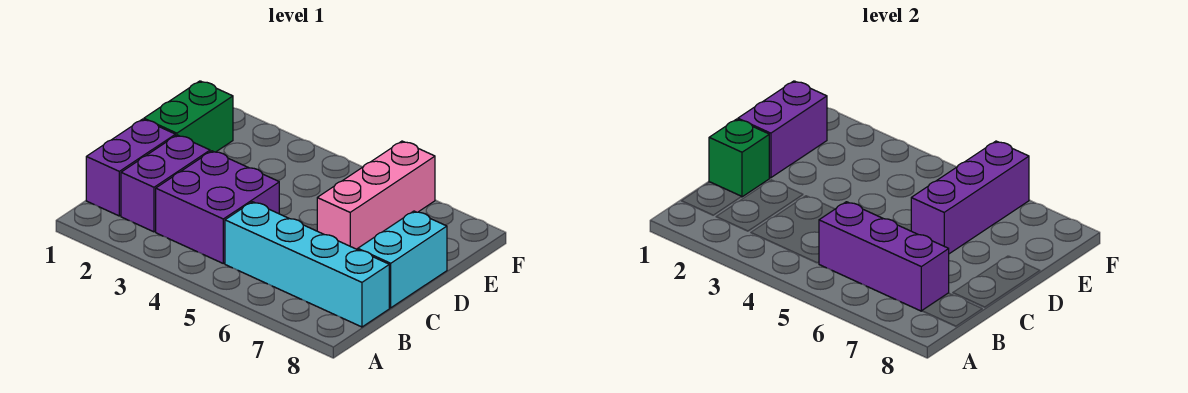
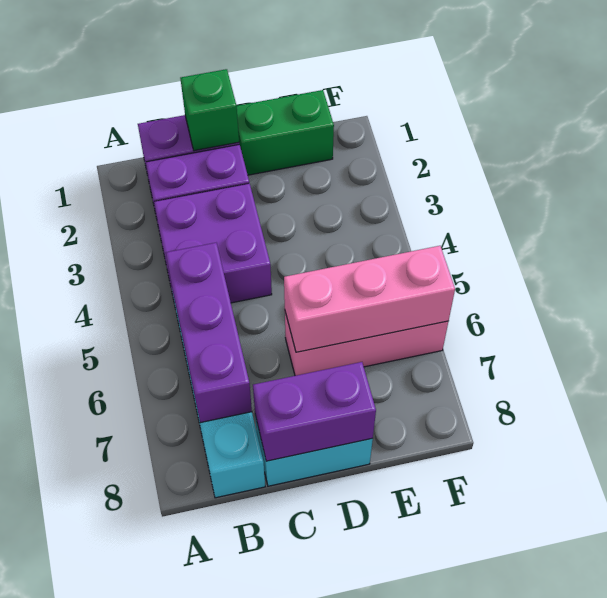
purple 1x2 brick [738,81,827,178] -> purple 1x2 brick moved to [253,362,376,461]
purple 1x3 brick [911,141,1029,254] -> pink 1x3 brick [284,246,455,352]

